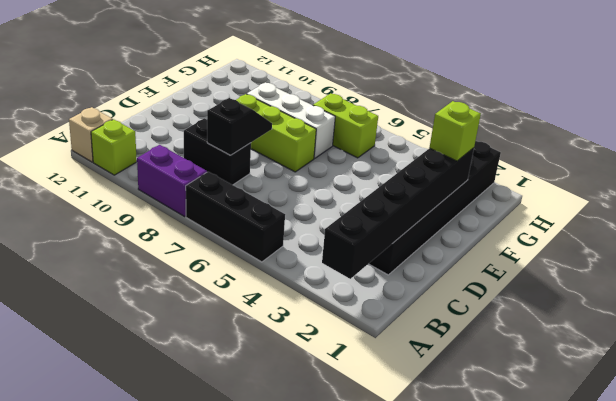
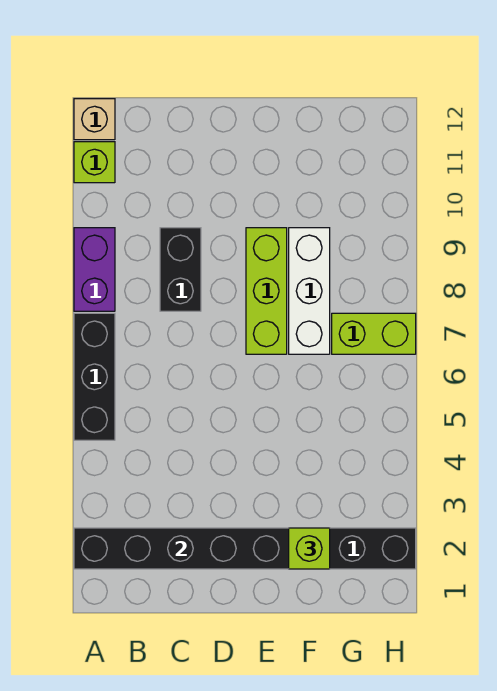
black 1x2 slope [207,98,272,155] -> none
lime 1x2 brick [313,93,378,158] -> lime 1x2 brick turned to [332,313,416,354]

